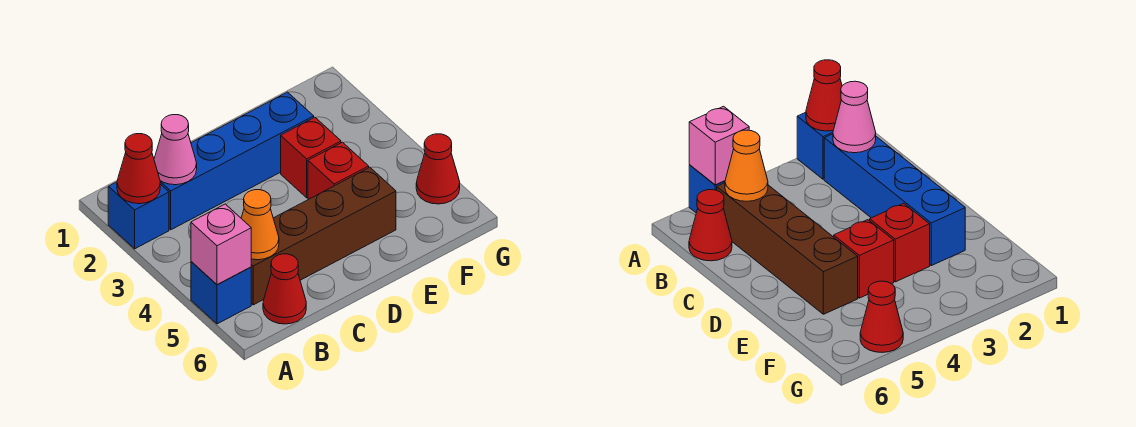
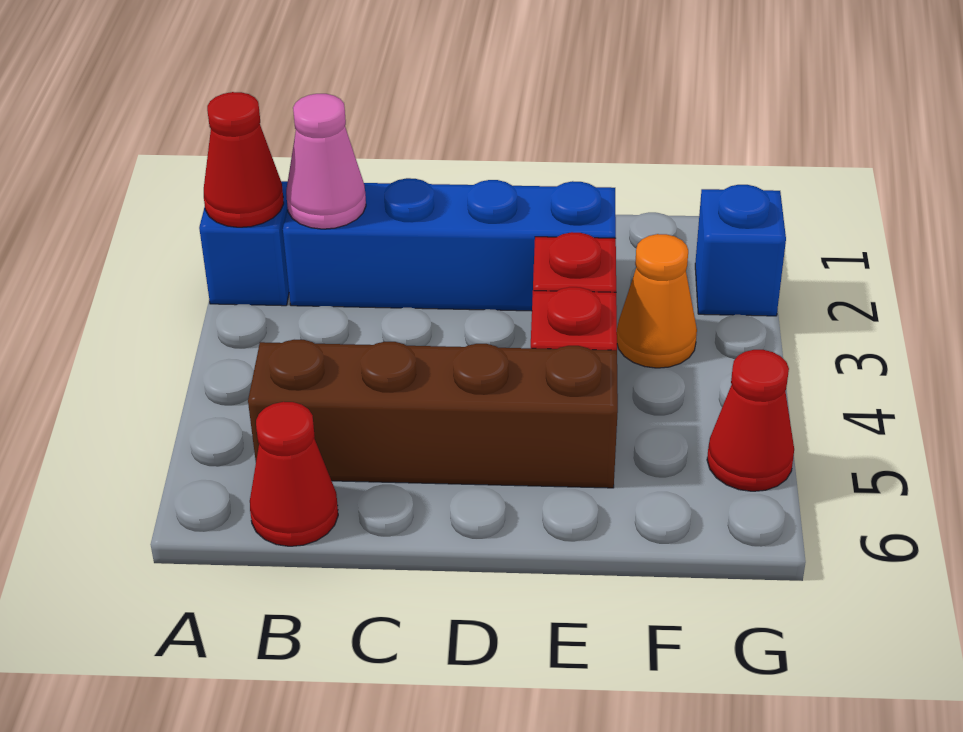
blue 1x1 brick [191,262,251,324] -> blue 1x1 brick moved to [695,185,786,316]
pink 1x1 brick [191,204,251,285] -> none
orange 1x1 cone [241,190,279,260] -> orange 1x1 cone moved to [617,234,697,368]

